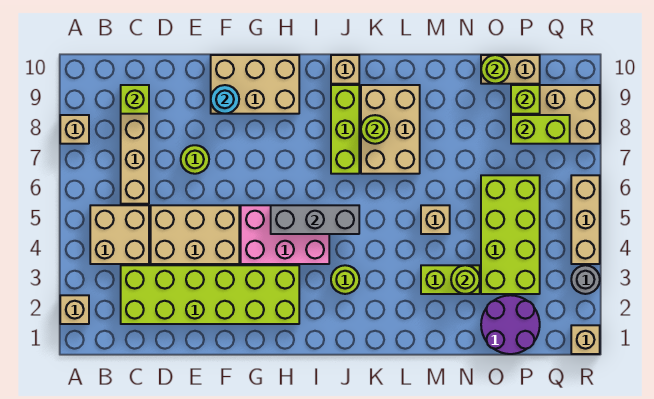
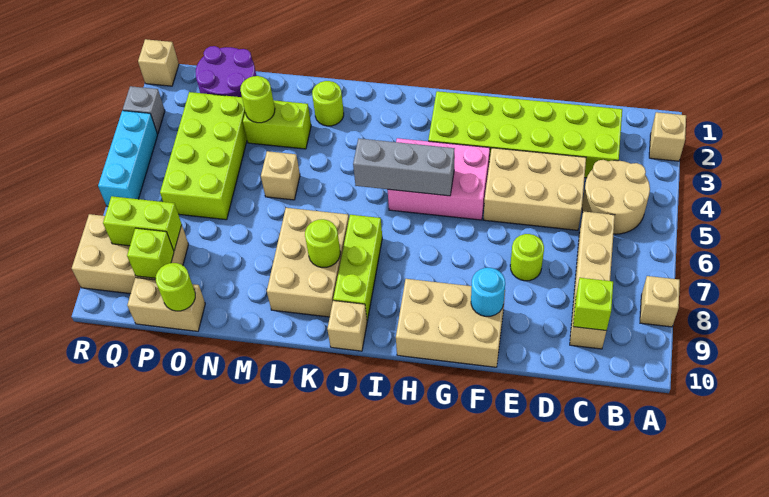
tan 2x2 brick [90,205,149,264] -> tan 2x2 round brick [582,160,650,234]
lime 1x1 round brick [331,265,359,294] -> lime 1x1 round brick moved to [312,81,344,126]
grey 1x1 round brick [571,265,600,294] -> grey 1x1 brick [123,86,165,134]
tan 1x3 brick [571,175,600,264] -> cyan 1x3 brick [98,111,158,207]

